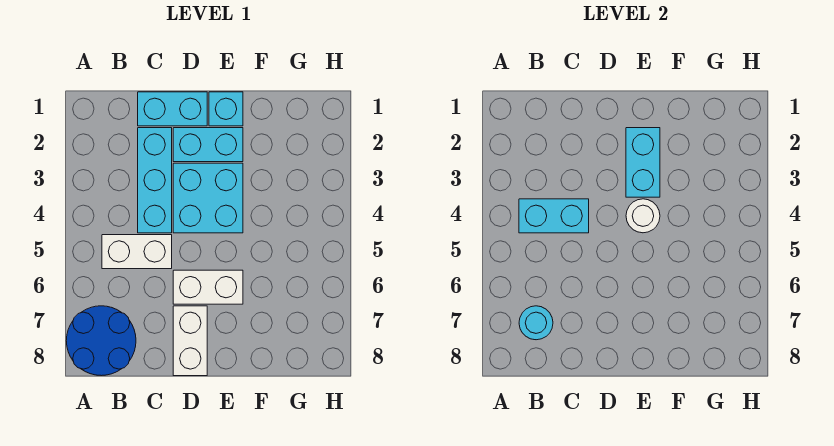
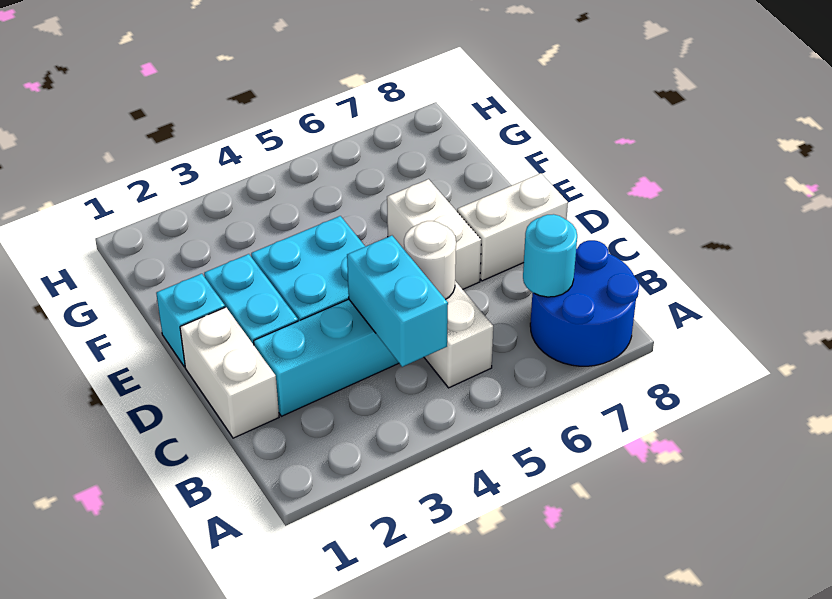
cyan 1x2 brick [138,92,207,126] -> white 1x2 brick [180,307,279,438]
cyan 1x2 brick [626,128,660,197] -> none
white 1x1 round brick [626,199,660,233] -> white 1x1 round brick moved to [404,221,456,299]

